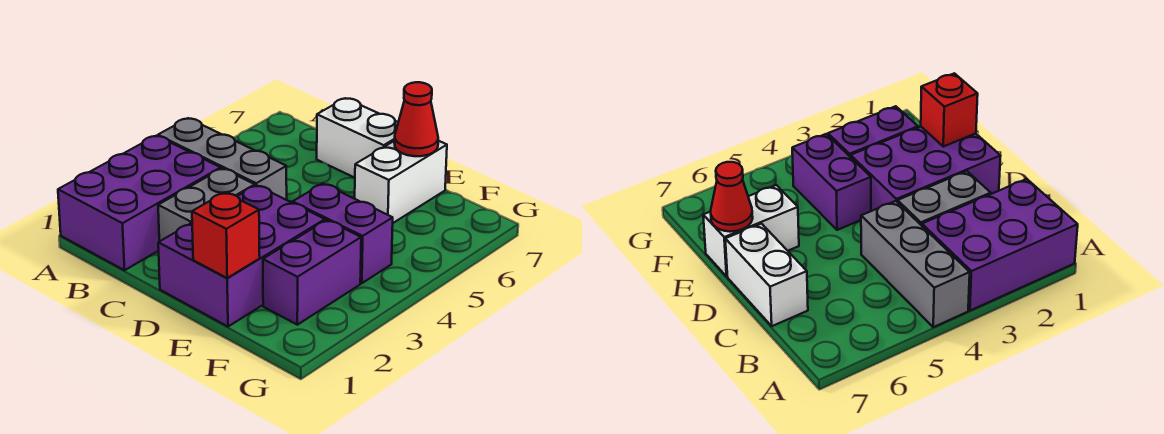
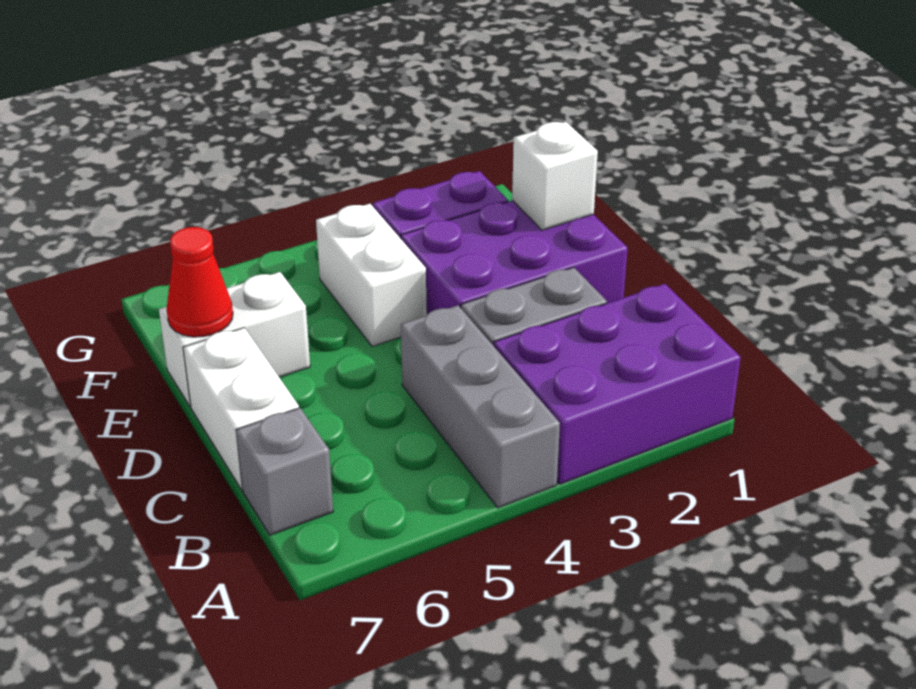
none -> grey 1x1 brick [236,408,333,535]
red 1x1 brick [192,192,260,278] -> white 1x1 brick [512,122,598,230]
purple 1x2 brick [293,184,393,283] -> white 1x2 brick [316,204,427,347]

